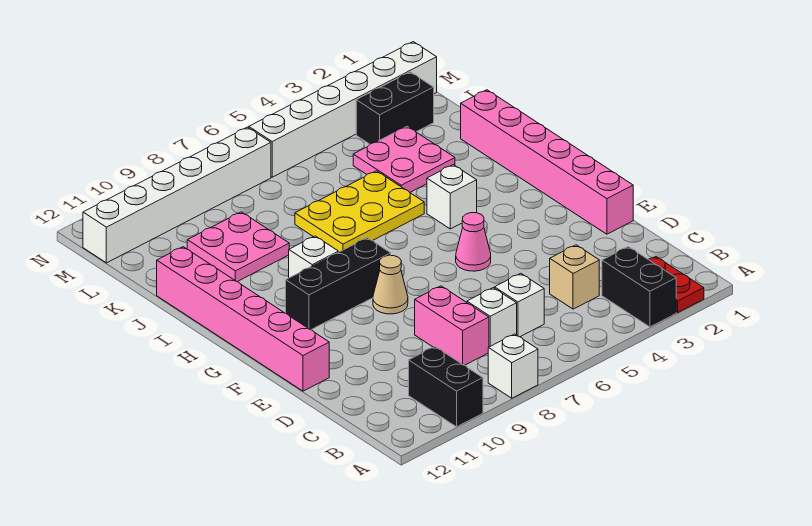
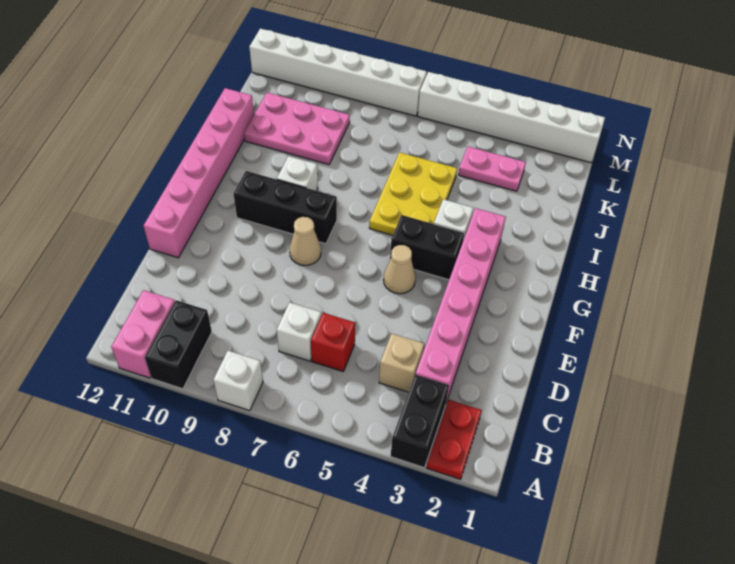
white 1x1 brick [495,273,544,337] -> red 1x1 brick [311,313,355,371]
pink 1x2 brick [415,286,489,365] -> pink 1x2 brick moved to [111,290,175,378]
pink 1x6 brick [461,90,633,234] -> pink 1x6 brick moved to [415,208,506,402]
pink 1x1 cone [456,213,491,271] -> tan 1x1 cone [383,245,416,294]
yellow 2x3 plate [295,171,424,252] -> yellow 2x3 plate turned to [369,152,457,235]
pink 2x2 plate [353,126,455,192] -> pink 1x2 plate [458,147,526,191]
pink 2x2 plate [187,212,289,282] -> pink 2x3 plate [244,93,350,165]
black 1x2 brick [356,72,434,144] -> black 1x2 brick moved to [390,215,464,280]

